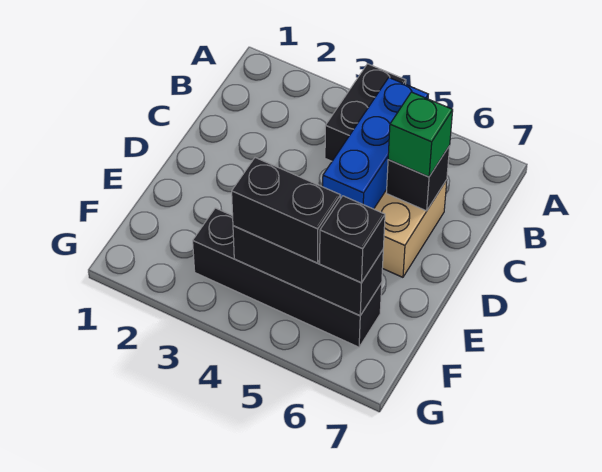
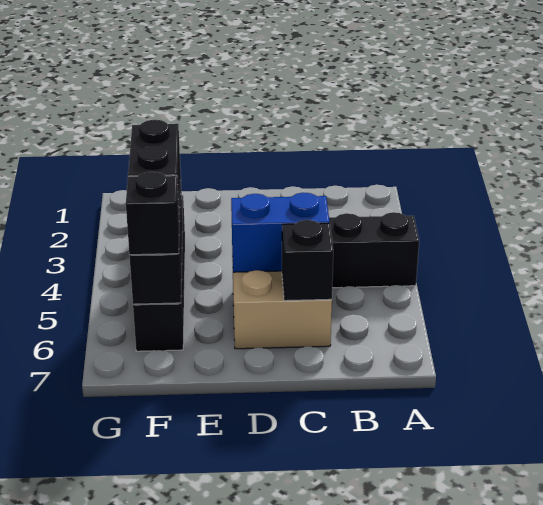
blue 1x3 brick [323,78,428,209] -> blue 1x2 brick [231,193,330,272]
green 1x1 brick [388,92,453,177] -> none

